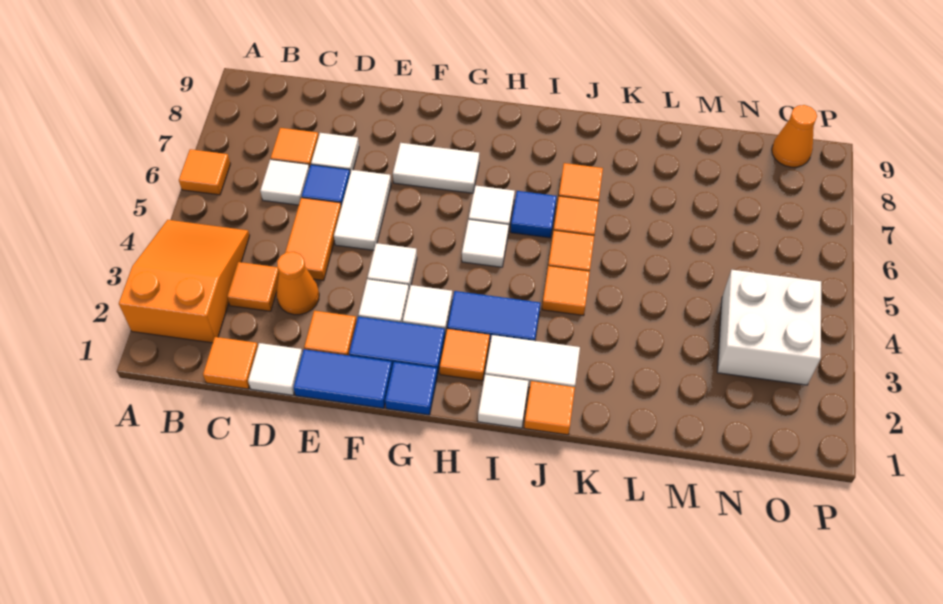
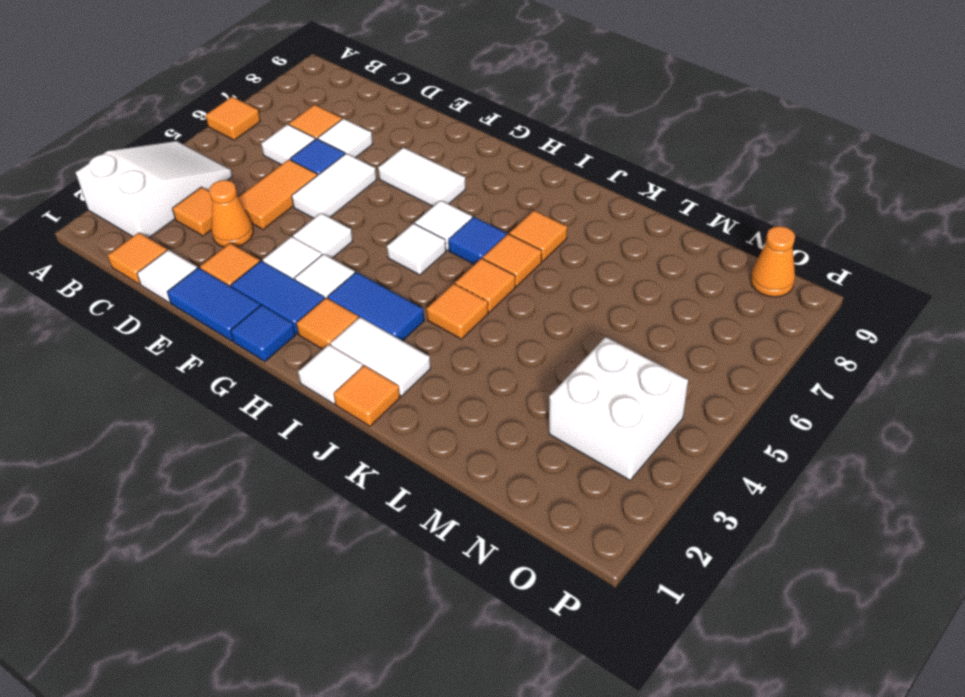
orange 2x3 slope [119,220,250,343] -> white 2x3 slope [76,141,232,238]

